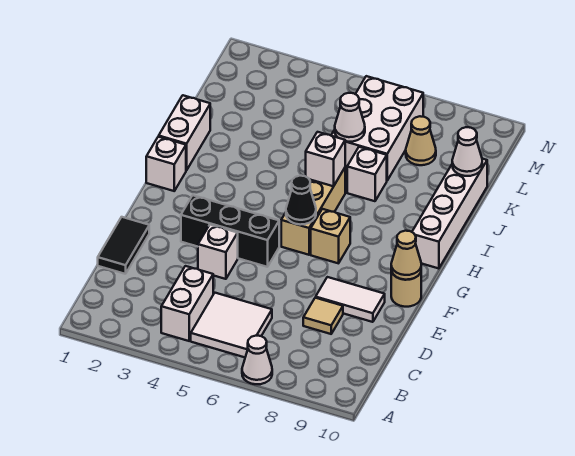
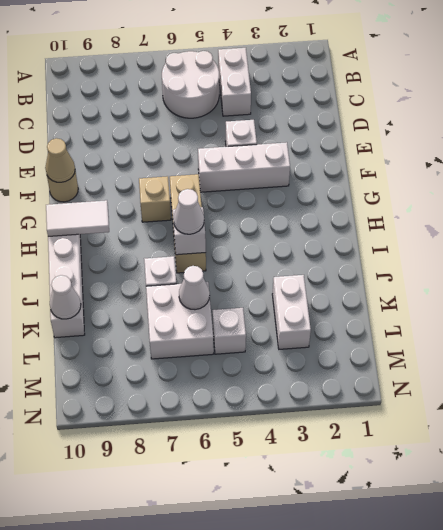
white 1x1 cone [242,336,272,384] -> white 1x1 cone moved to [173,189,204,234]
white 2x2 tile [191,293,272,357] -> white 2x2 round brick [162,51,219,118]
black 1x2 tile [98,217,149,274] -> none
tan 1x1 tile [303,298,343,334] -> none
white 1x2 tile [316,277,385,322] -> white 1x2 tile moved to [46,200,109,236]
black 1x3 brick [181,195,279,267] -> white 1x3 brick [198,142,290,192]
black 1x1 cone [286,176,316,225] -> none
white 1x1 brick [146,137,186,191] -> white 1x1 brick moved to [212,308,246,354]
white 1x2 brick [159,95,210,170] -> white 1x2 brick moved to [272,275,311,349]
white 2x3 brick [331,76,423,180] -> white 2x2 brick [146,282,214,359]
tan 1x1 cone [406,116,436,165] -> none

